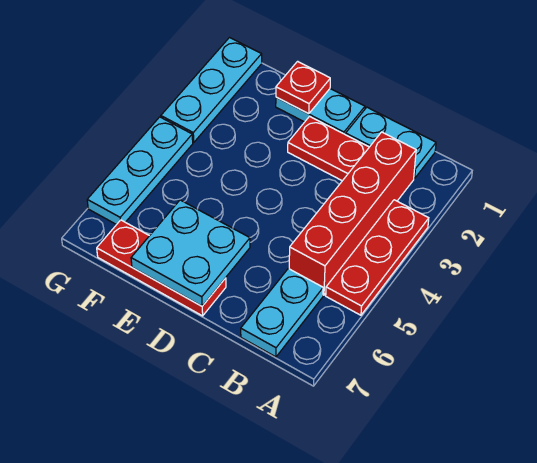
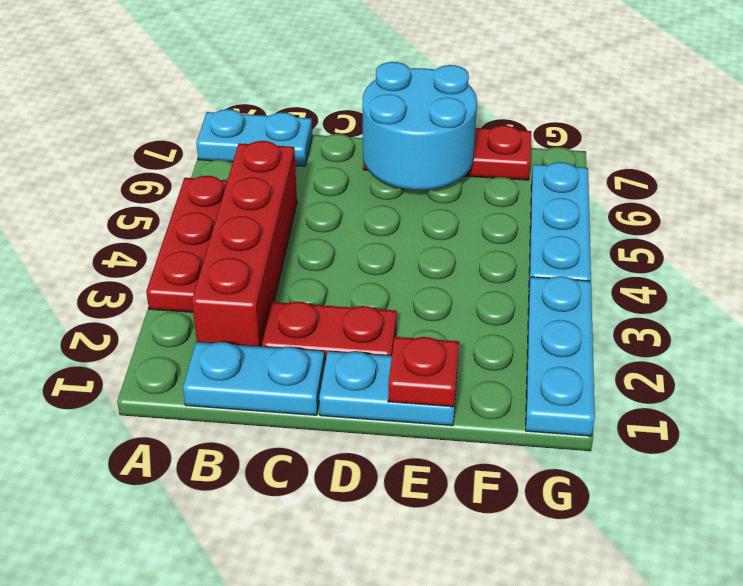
cyan 1x2 plate [241,269,323,357] -> cyan 1x2 plate turned to [196,109,312,166]
cyan 2x2 plate [131,200,250,306] -> cyan 2x2 round brick [363,62,477,190]

